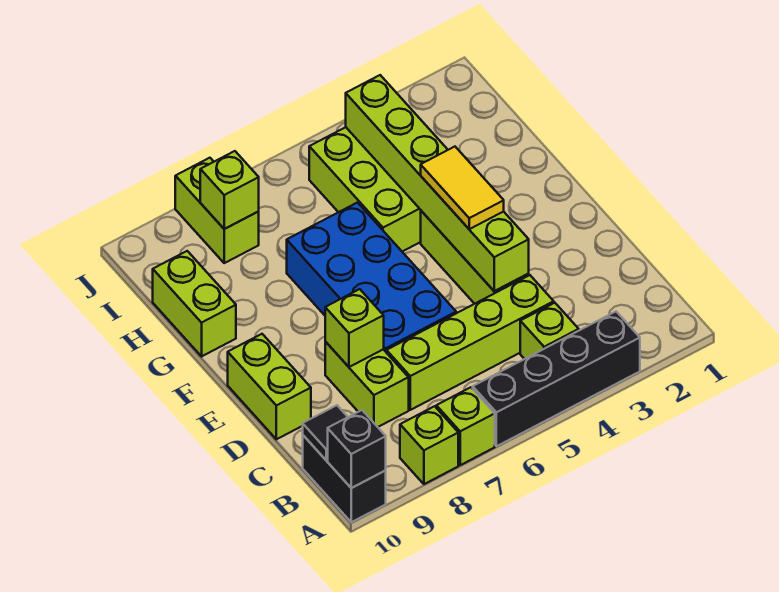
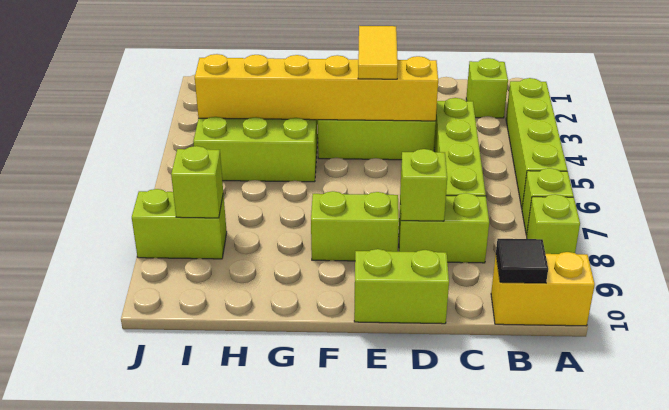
black 1x4 brick [473,312,640,446] -> lime 1x4 brick [506,78,567,208]
black 1x2 brick [303,435,386,522] -> yellow 1x2 brick [491,252,595,326]
black 1x1 brick [328,410,386,488] -> none
lime 1x1 brick [520,303,579,359] -> lime 1x1 brick moved to [466,58,508,118]
lime 1x6 brick [346,75,529,291] -> yellow 1x6 brick [195,54,438,121]
blue 2x4 brick [287,203,456,353] -> none
yellow 1x2 tile [421,147,504,229] -> yellow 1x2 tile turned to [358,26,398,79]
lime 1x2 brick [153,251,236,356] -> lime 1x2 brick moved to [311,191,399,261]

